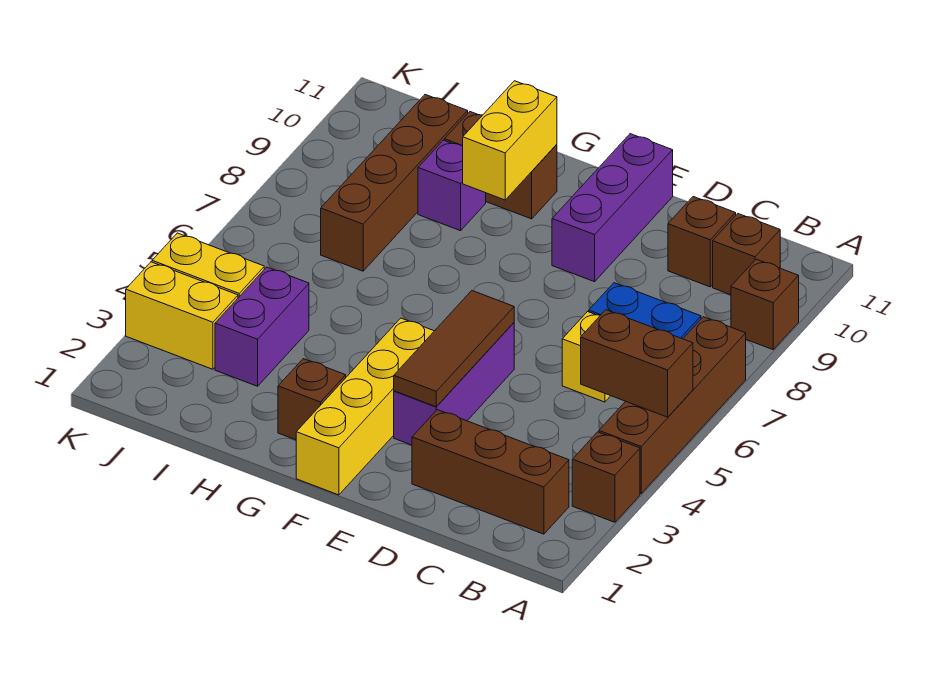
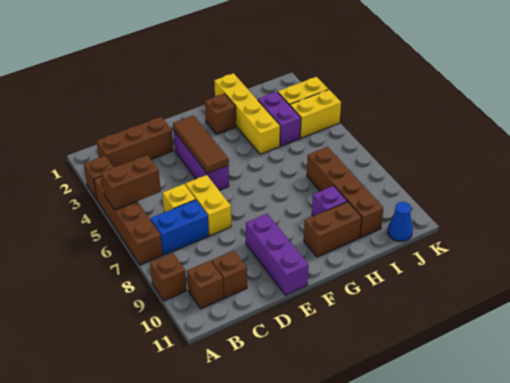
yellow 1x4 brick [296,318,434,495] -> yellow 1x4 brick moved to [214,73,280,154]
yellow 1x2 brick [463,81,557,200] -> yellow 1x2 brick moved to [185,175,231,236]
none -> blue 1x1 cone [388,202,413,241]

